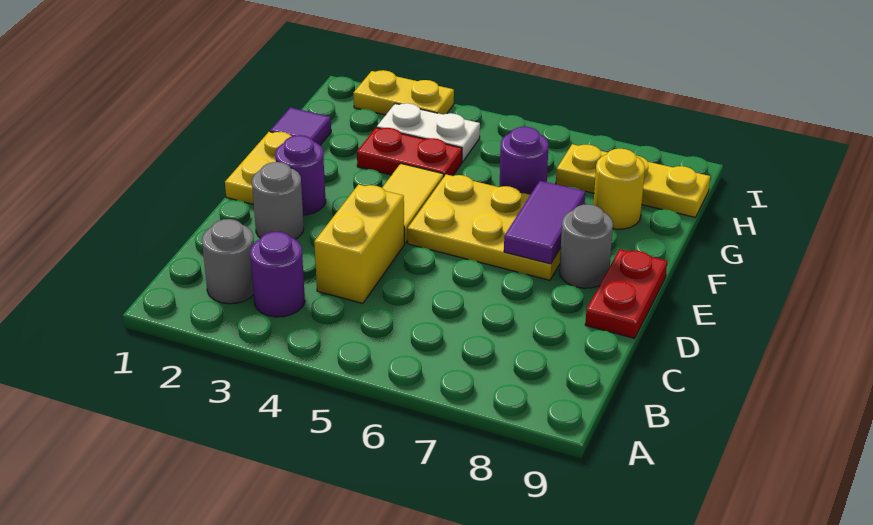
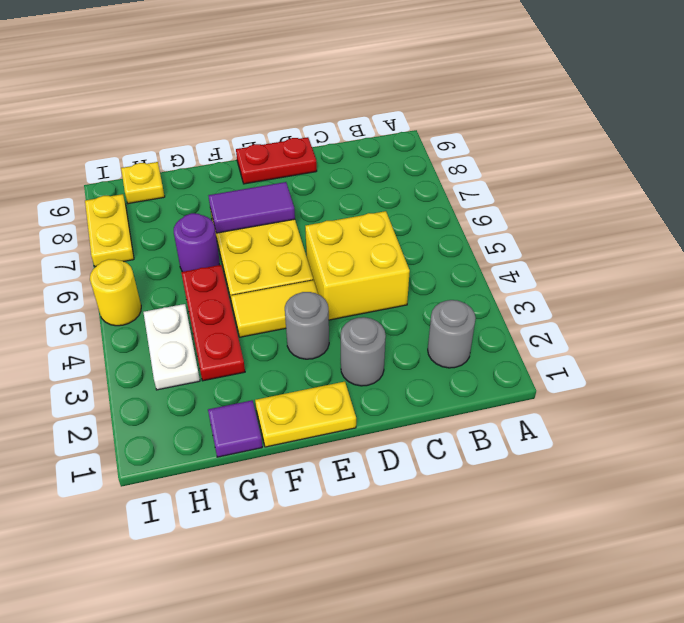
purple 1x1 round brick [250,232,305,317] -> none
yellow 1x2 brick [314,184,404,303] -> yellow 2x2 brick [305,211,410,320]
purple 1x1 round brick [275,135,326,215] -> none
grey 1x1 round brick [559,204,613,288] -> grey 1x1 round brick moved to [285,292,329,359]
red 1x2 plate [357,128,462,176] -> red 1x3 plate [181,265,245,381]
yellow 1x1 round brick [593,149,645,229] -> yellow 1x1 round brick moved to [90,259,141,326]
yellow 1x3 plate [556,144,710,217] -> yellow 1x1 plate [121,162,165,204]
yellow 1x2 plate [353,70,454,115] -> yellow 1x2 plate moved to [85,194,134,267]

